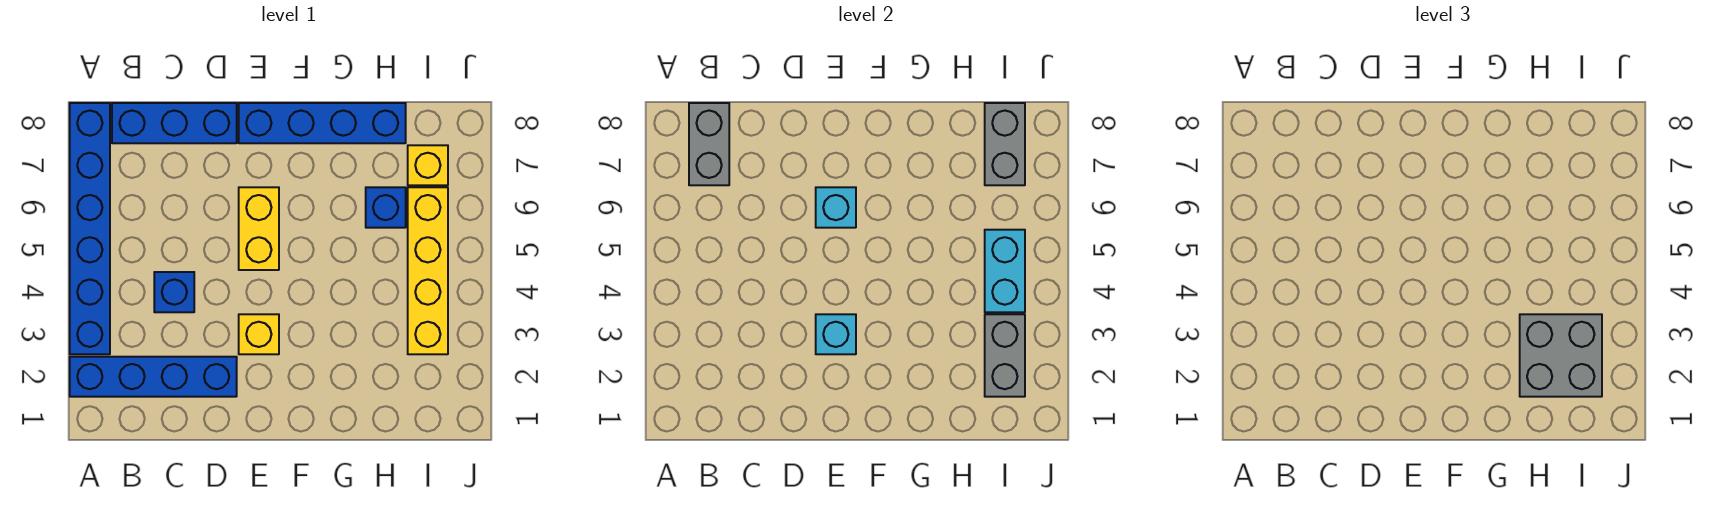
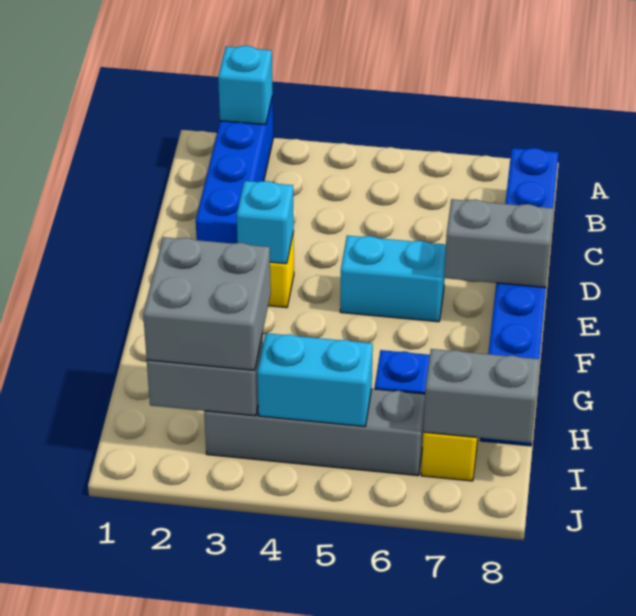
blue 1x6 brick [70,103,110,354] -> none
grey 1x2 brick [689,103,729,185] -> grey 1x2 brick moved to [444,199,553,288]
blue 1x1 brick [154,272,194,312] -> none
yellow 1x2 brick [239,187,279,270] -> cyan 1x2 brick [340,236,446,322]
cyan 1x1 brick [816,187,856,228] -> cyan 1x1 brick moved to [218,46,273,125]
yellow 1x4 brick [408,187,448,354] -> grey 1x4 brick [204,389,425,476]

